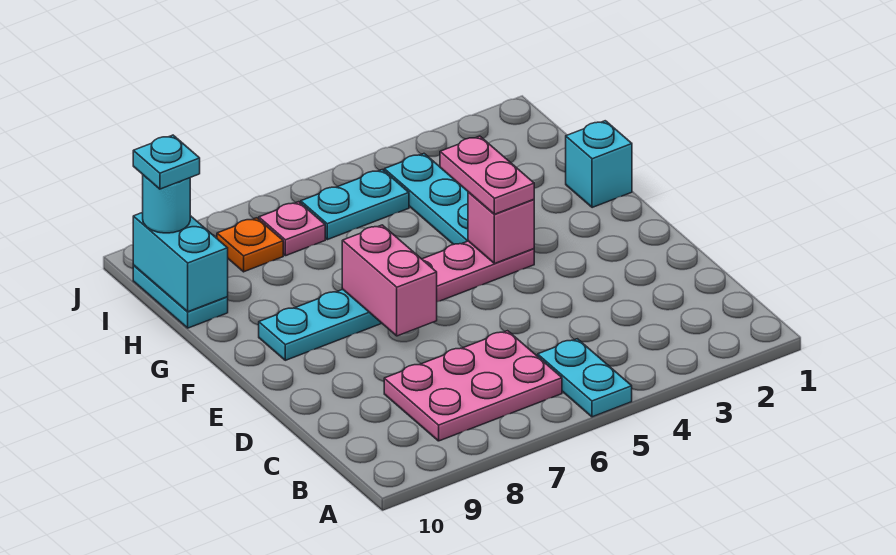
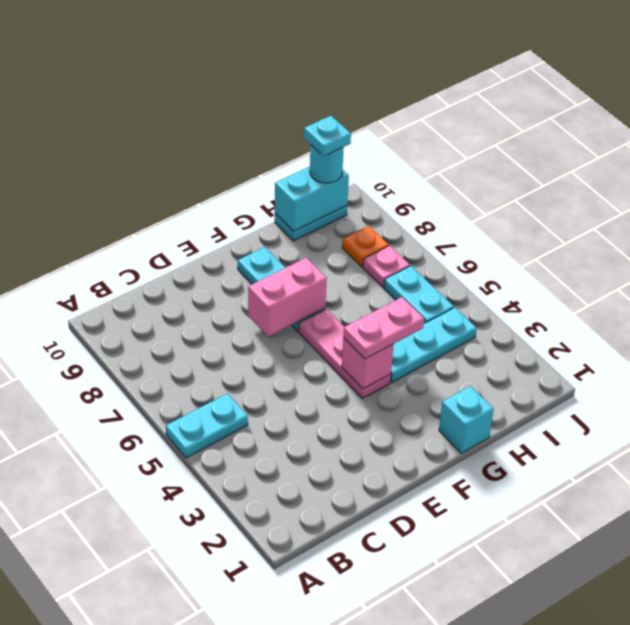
pink 2x3 plate [384,331,562,441] -> none

